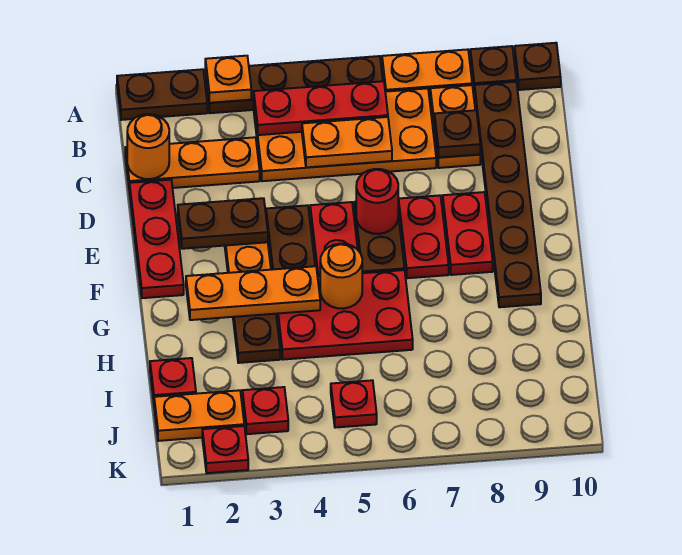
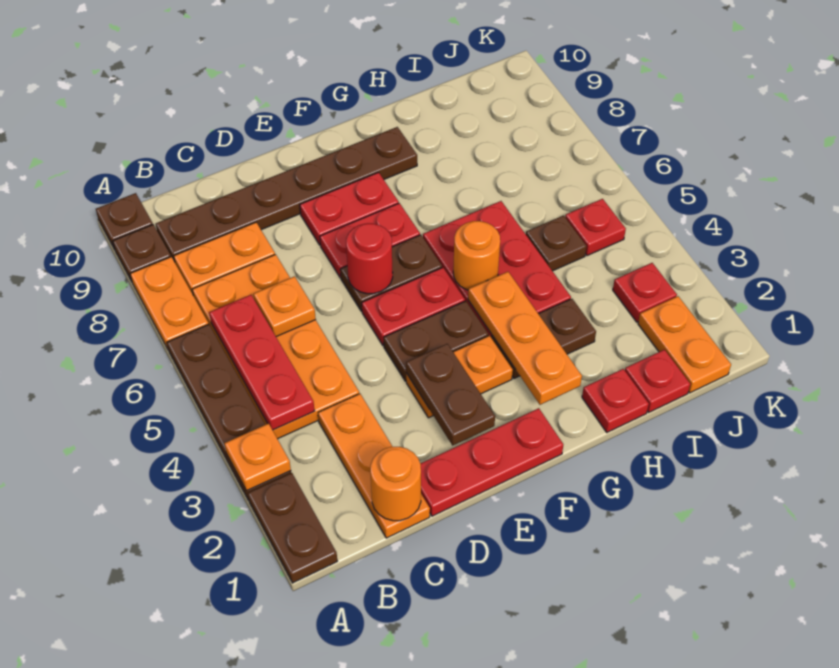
orange 1x2 plate [302,117,392,167] -> orange 1x1 plate [253,276,316,337]
brown 1x1 plate [434,110,480,158] -> brown 1x1 plate moved to [526,216,586,271]
red 1x1 plate [202,426,248,473] -> red 1x1 plate moved to [582,369,649,432]

